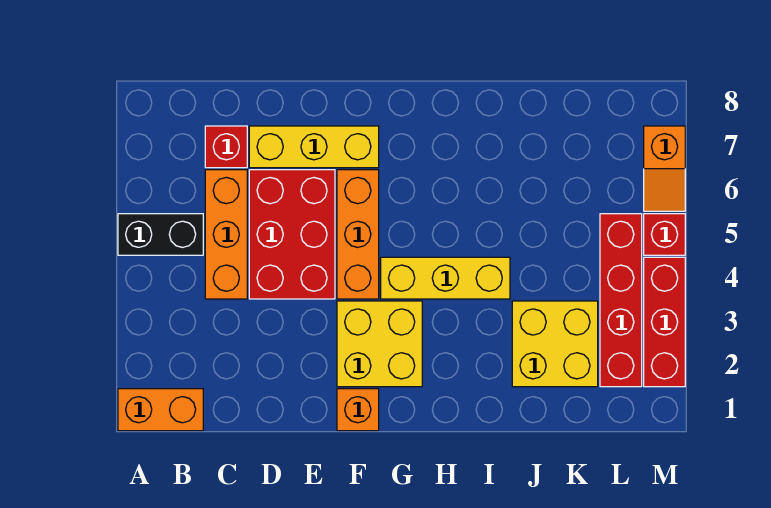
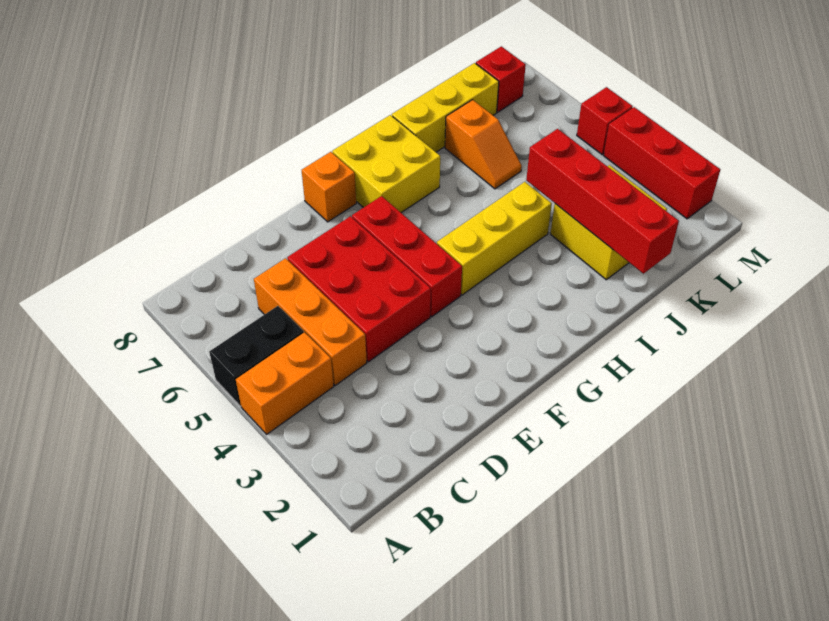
orange 1x2 brick [118,389,203,431] -> orange 1x2 brick moved to [236,332,334,434]
red 1x1 brick [205,126,247,168] -> red 1x1 brick moved to [476,46,526,112]
yellow 1x3 brick [249,126,379,168] -> yellow 1x3 brick moved to [392,63,499,152]
orange 1x1 brick [337,389,379,431] -> orange 1x1 brick moved to [302,152,356,222]
yellow 2x2 brick [337,301,422,387] -> yellow 2x2 brick moved to [332,115,440,213]
orange 1x3 brick [337,170,379,299] -> red 1x3 brick [352,196,462,317]
red 1x4 brick [600,214,642,387] -> red 1x4 brick moved to [526,129,679,274]
orange 1x2 slope [644,126,685,211] -> orange 1x2 slope moved to [445,100,522,189]

